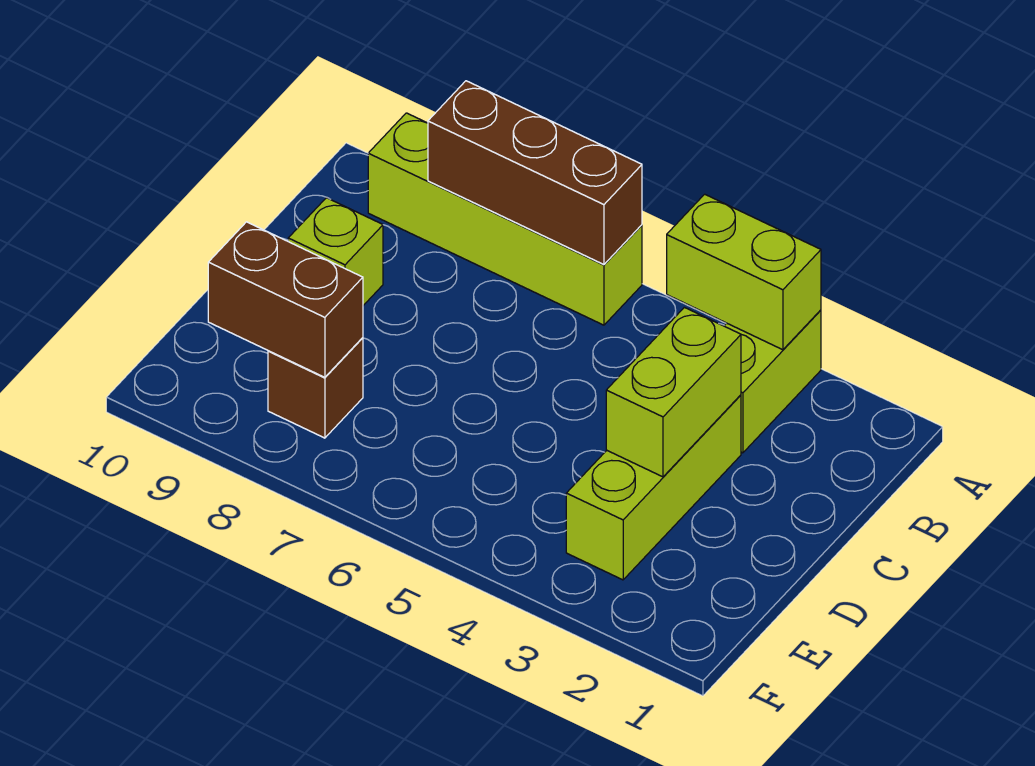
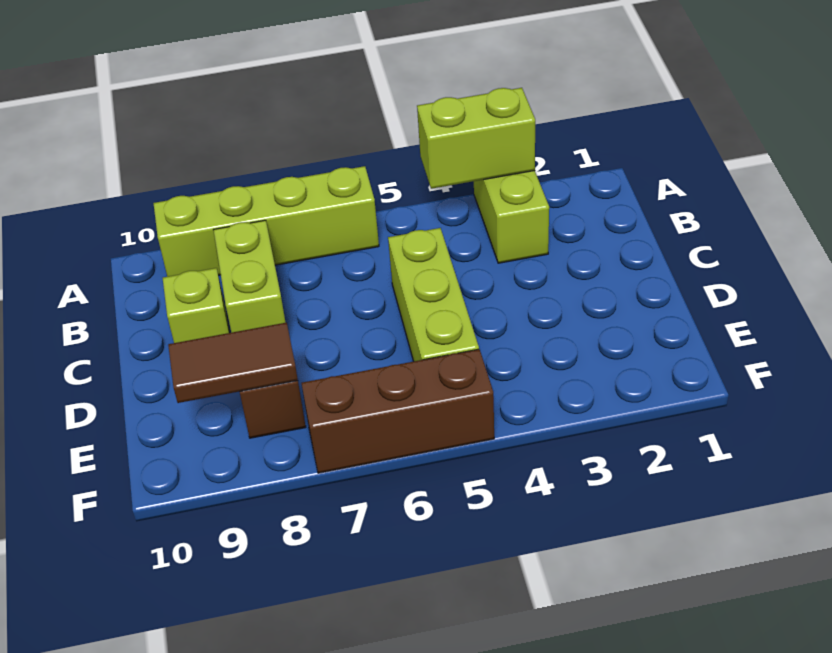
brown 1x3 brick [428,81,642,265] -> brown 1x3 brick moved to [301,349,494,473]
lime 1x3 brick [566,395,741,580] -> lime 1x3 brick moved to [388,228,479,361]
lime 1x2 brick [606,307,741,477] -> lime 1x2 brick moved to [214,220,286,333]
brown 1x2 brick [208,222,363,377] -> brown 1x2 tile [168,323,298,403]

